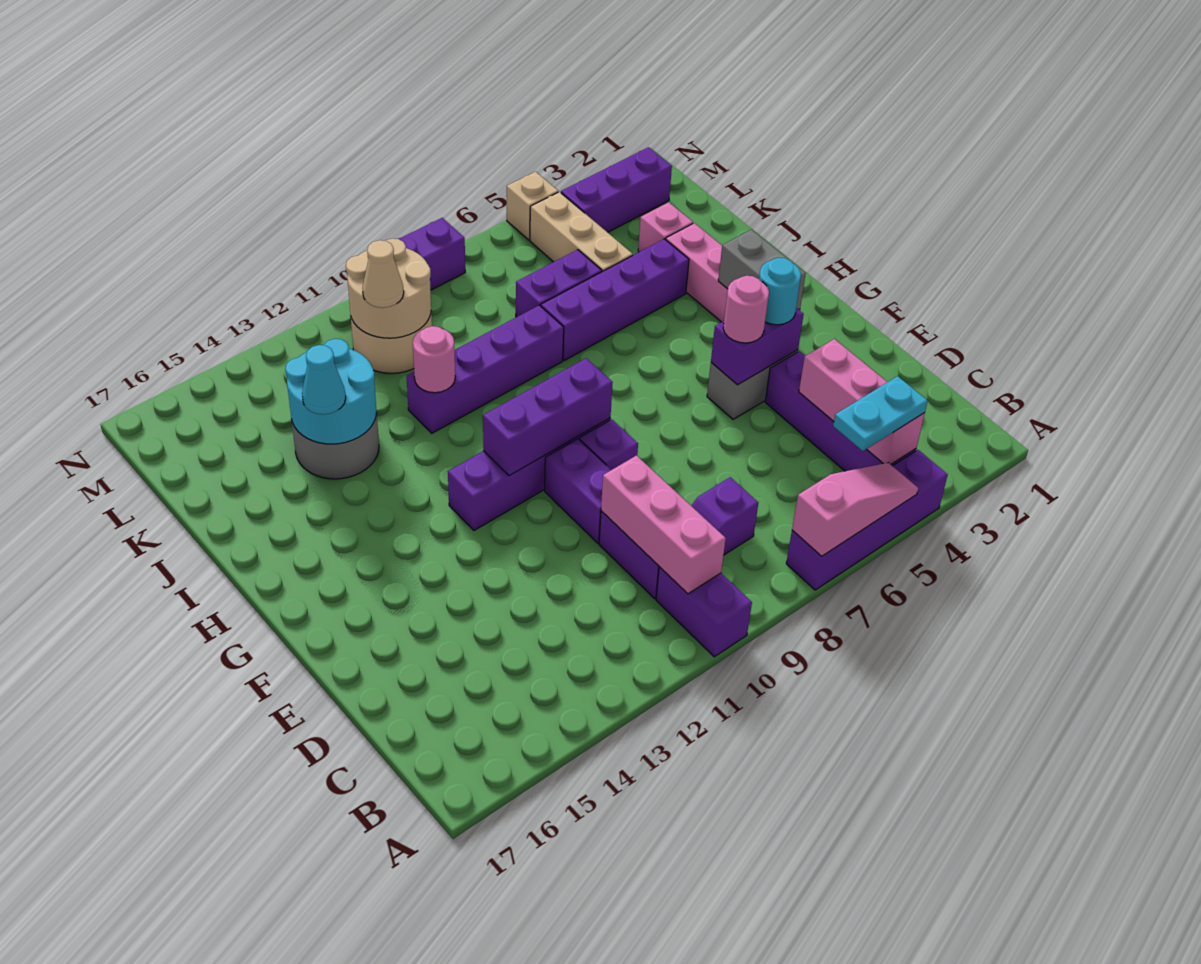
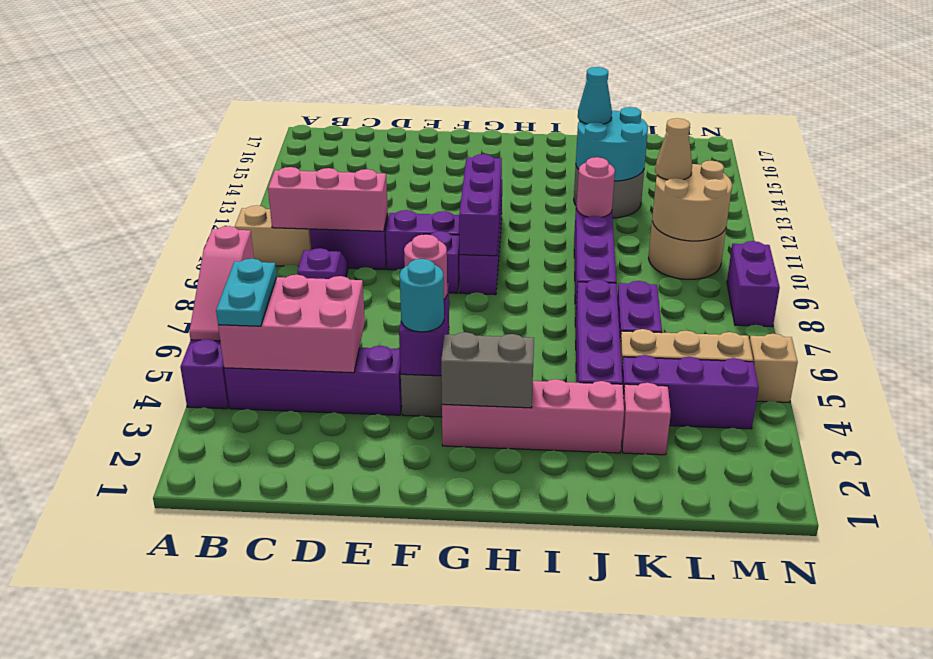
purple 1x2 brick [656,567,752,657] -> tan 1x2 brick [235,206,312,267]
pink 1x3 brick [799,339,925,464] -> pink 2x3 brick [218,275,365,373]
purple 1x3 brick [561,147,672,232] -> purple 1x3 brick turned to [622,355,759,429]

